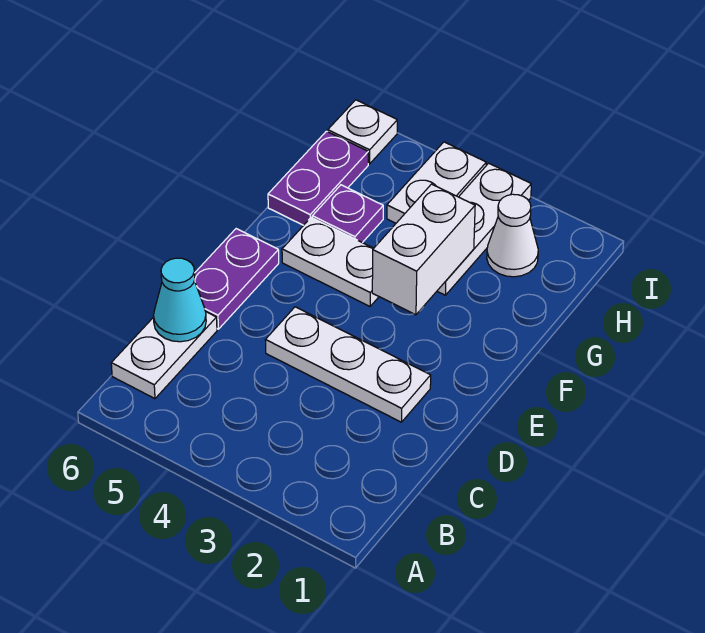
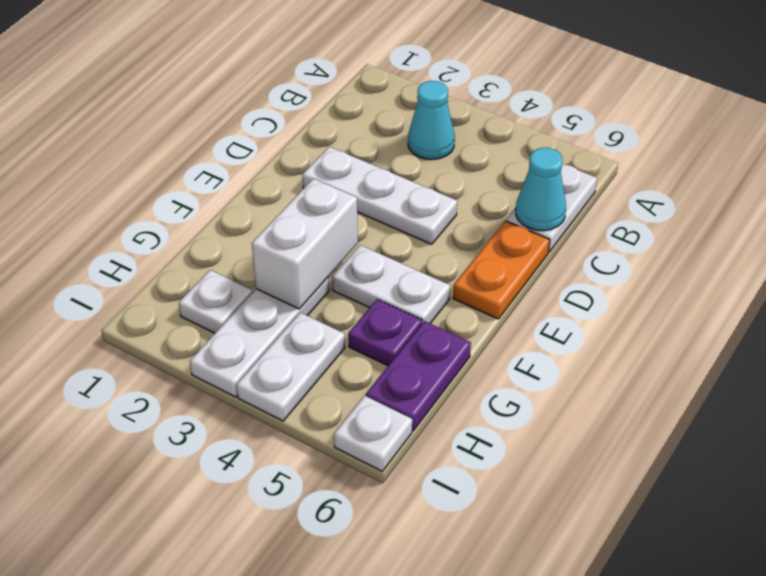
none -> cyan 1x1 cone [408,81,455,159]
purple 1x2 plate [194,229,279,329] -> orange 1x2 plate [453,221,550,319]
white 1x1 cone [487,194,538,277] -> white 1x1 plate [179,270,253,333]

